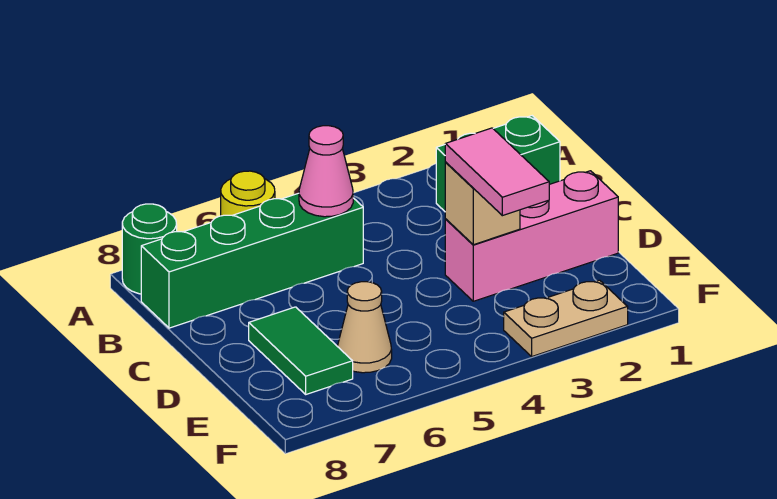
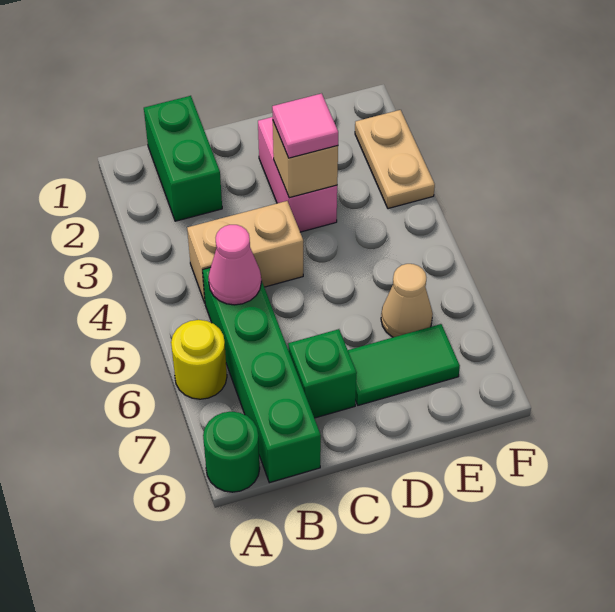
none -> tan 1x2 brick [187,201,303,303]
none -> green 1x1 brick [288,329,357,418]
pink 1x3 brick [445,171,618,301] -> pink 1x2 brick [258,117,337,232]
pink 1x2 tile [445,128,549,216] -> pink 1x1 tile [272,93,338,158]

